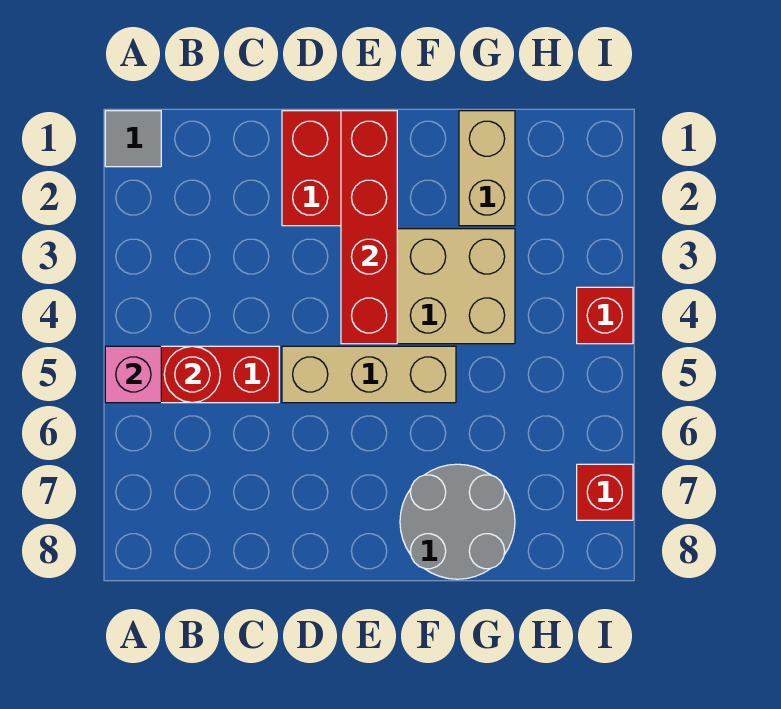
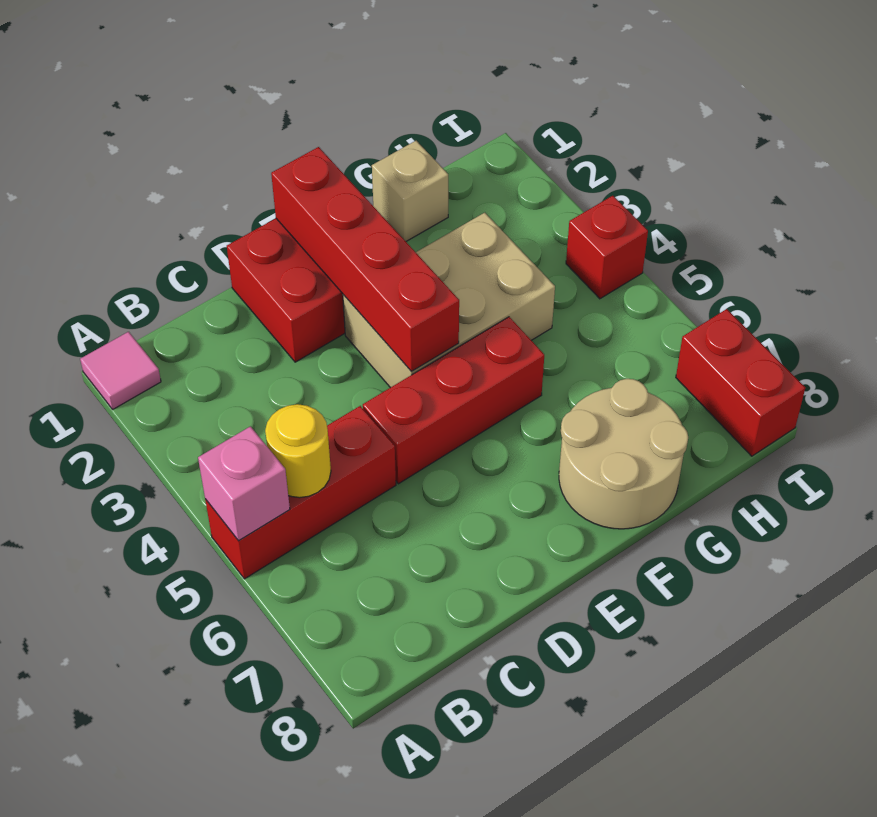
grey 1x1 tile [105,111,161,167] -> pink 1x1 tile [80,332,161,409]
red 1x1 round brick [164,346,220,402] -> yellow 1x1 round brick [265,404,331,498]
tan 1x3 brick [282,346,456,403] -> red 1x3 brick [363,317,544,484]
grey 2x2 round brick [400,464,515,579] -> tan 2x2 round brick [559,379,688,529]
tan 1x2 brick [459,111,515,226] -> tan 1x1 brick [372,141,448,241]
red 1x1 brick [577,464,633,520] -> red 1x2 brick [676,309,805,456]

